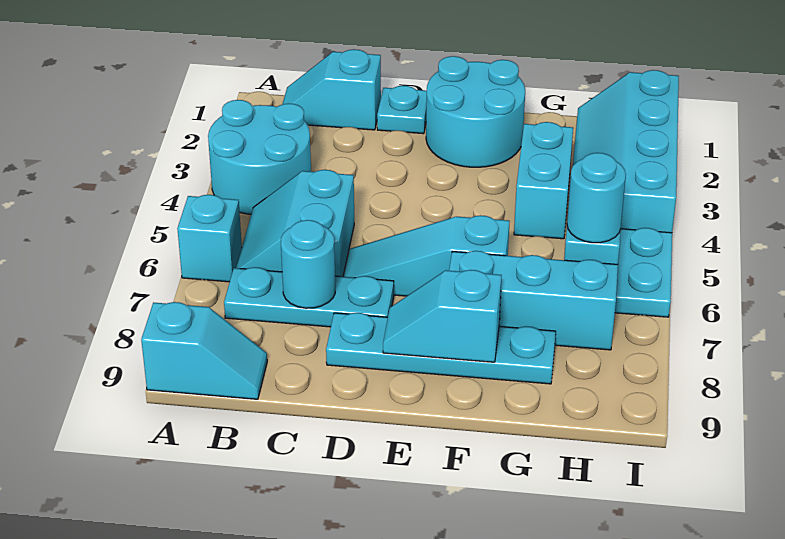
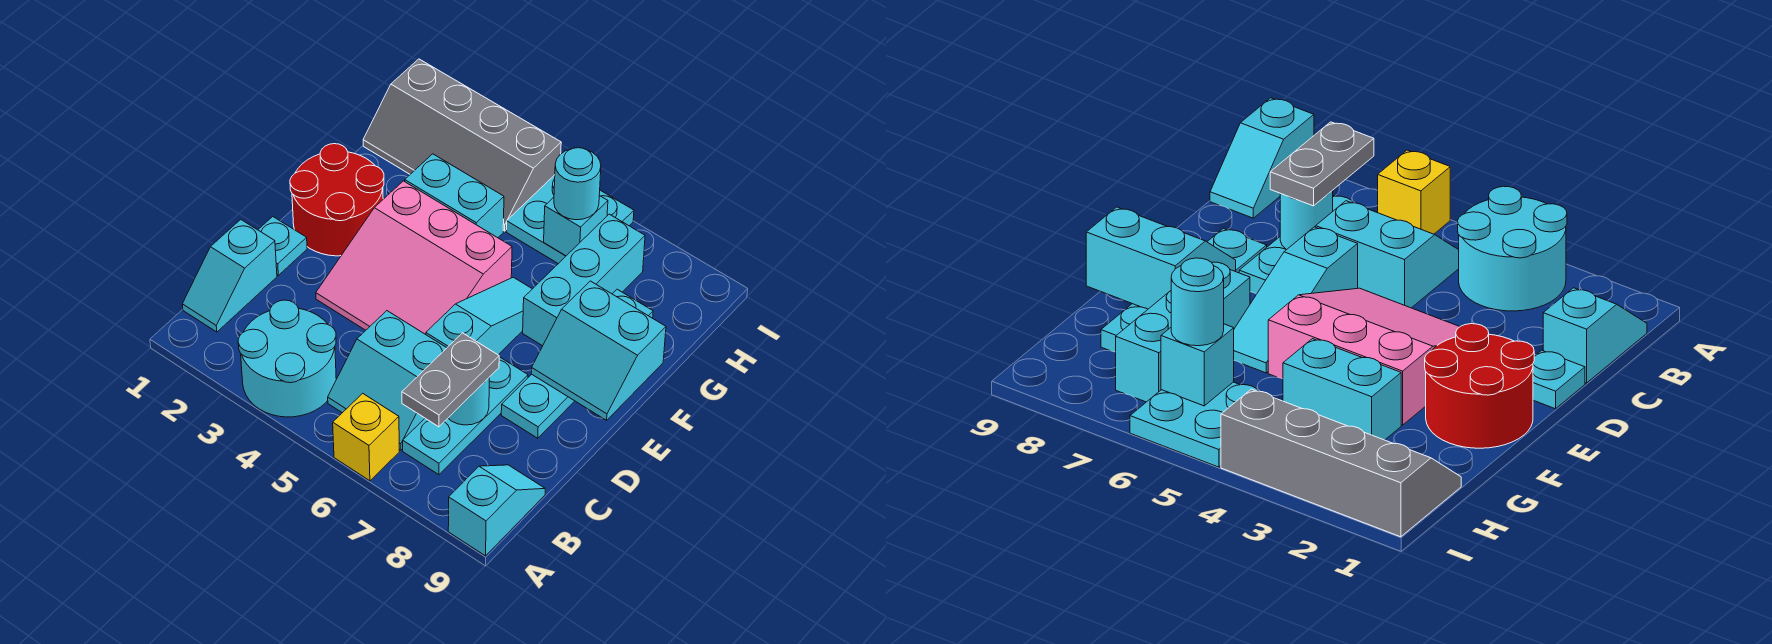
cyan 1x1 brick [177,195,242,282] -> yellow 1x1 brick [333,393,399,481]
none -> grey 1x2 plate [402,333,499,427]
none -> pink 3x3 slope [316,181,512,335]
cyan 1x3 slope [344,215,510,296] -> cyan 1x3 slope turned to [426,277,532,355]
cyan 2x2 round brick [426,56,525,167] -> red 2x2 round brick [290,144,384,256]
cyan 1x2 slope [383,270,502,362] -> cyan 2x2 slope [531,281,666,420]
cyan 2x4 slope [573,70,679,233] -> grey 2x4 slope [363,59,561,231]

